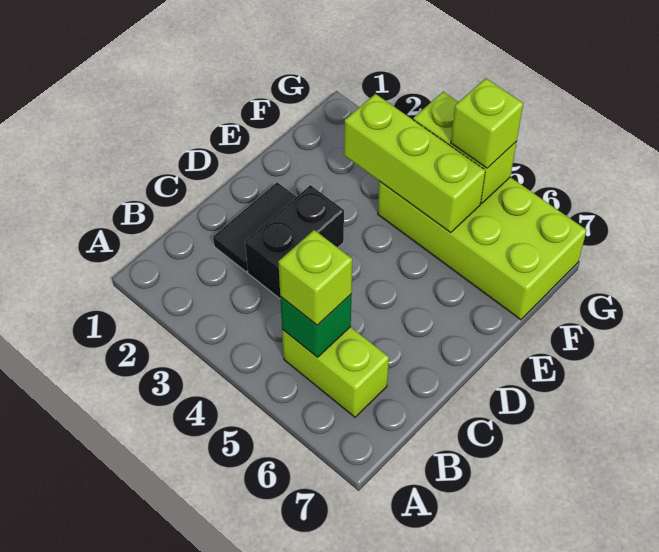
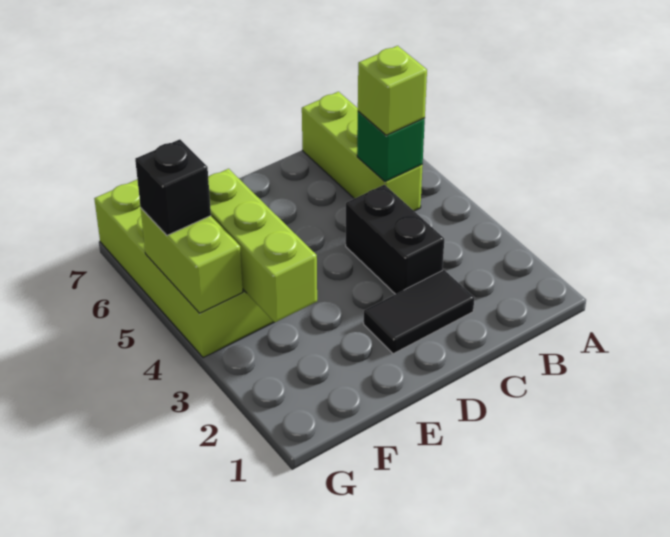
lime 1x2 brick [282,327,389,417] -> lime 1x3 brick [302,92,423,211]
black 1x2 brick [245,185,344,299] -> black 1x2 brick turned to [346,185,444,294]
lime 1x1 brick [451,78,523,168] -> black 1x1 brick [135,139,211,235]

